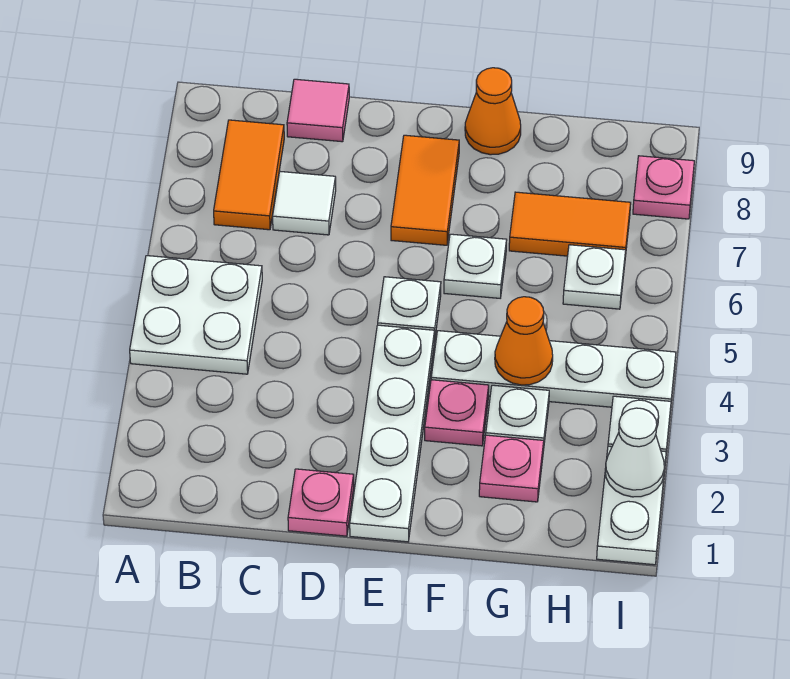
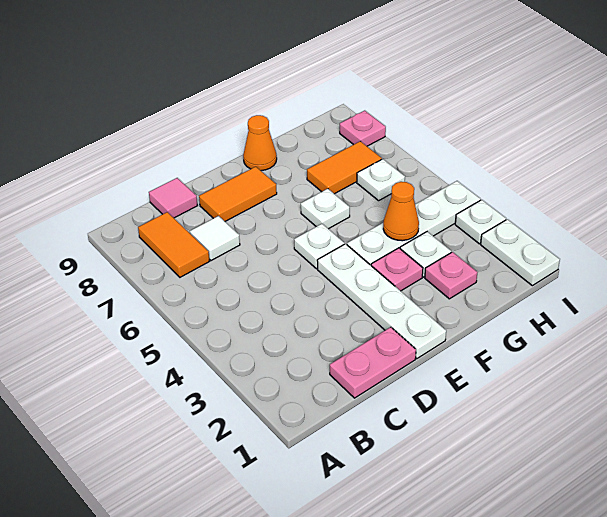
white 2x2 plate [130,256,262,374] -> none
pink 1x1 plate [288,469,354,536] -> pink 1x2 plate [330,327,416,398]
orange 1x2 tile [391,135,459,245] -> orange 1x2 tile turned to [199,167,277,221]
white 1x1 cone [605,408,664,497] -> none

